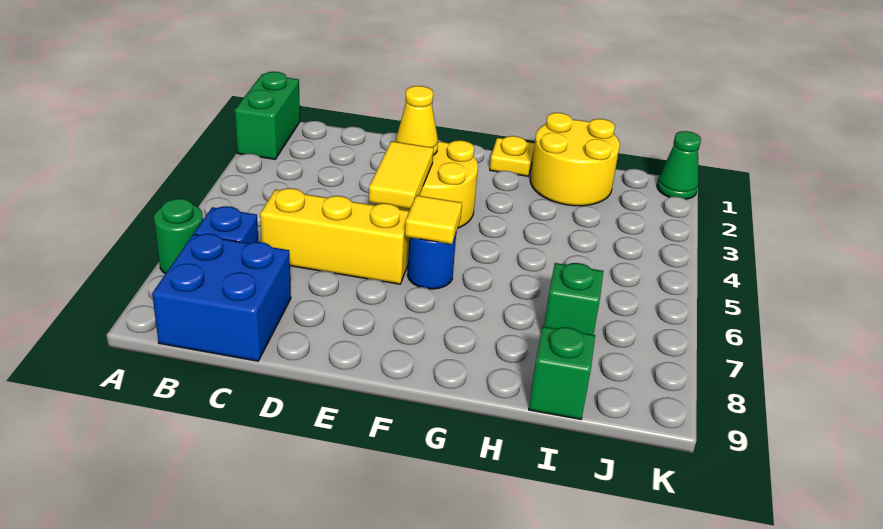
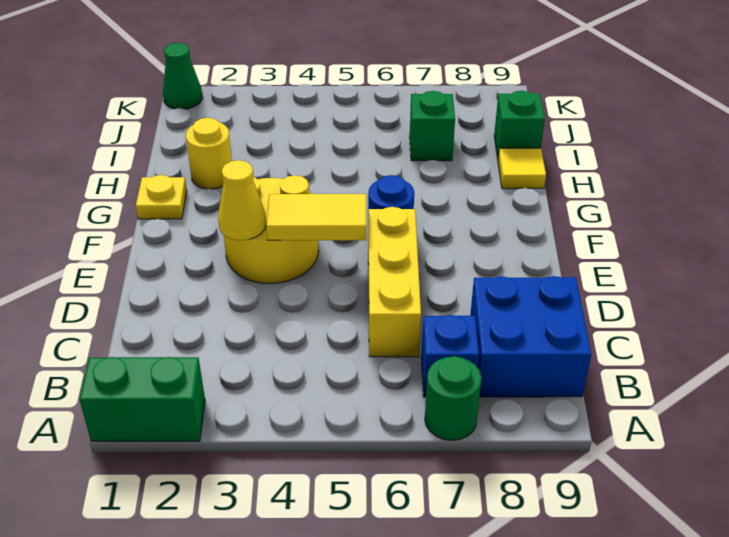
yellow 1x1 tile [405,195,462,244] -> yellow 1x1 tile moved to [498,148,546,189]
yellow 2x2 round brick [530,113,620,206] -> yellow 1x1 round brick [186,118,232,189]

